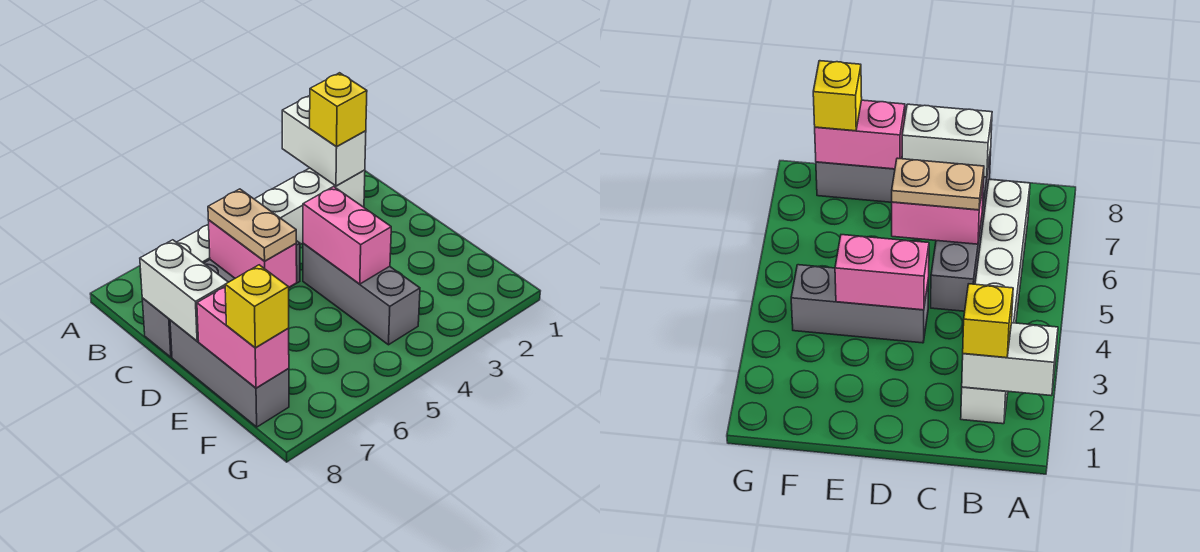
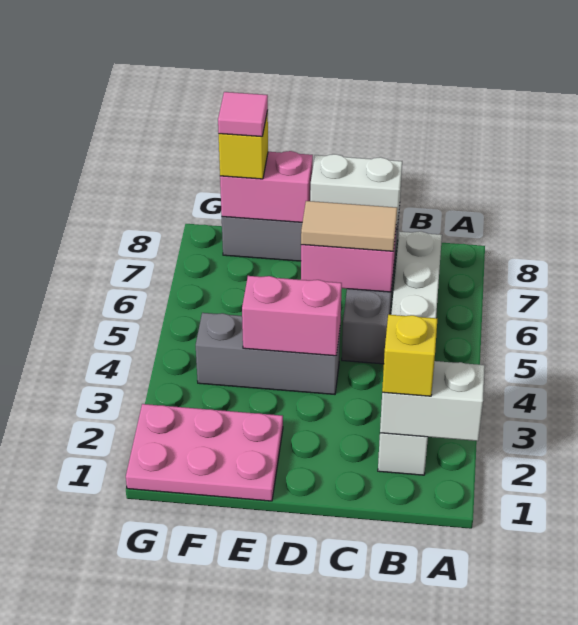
tan 1x2 plate [208,189,296,261] -> tan 1x2 tile [301,201,397,251]
none -> pink 2x3 plate [126,404,283,501]
none -> pink 1x1 tile [218,92,268,137]

